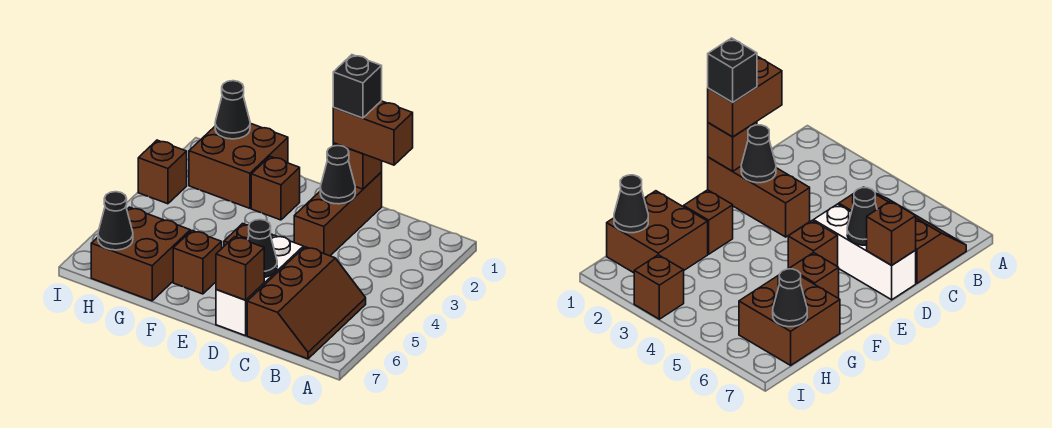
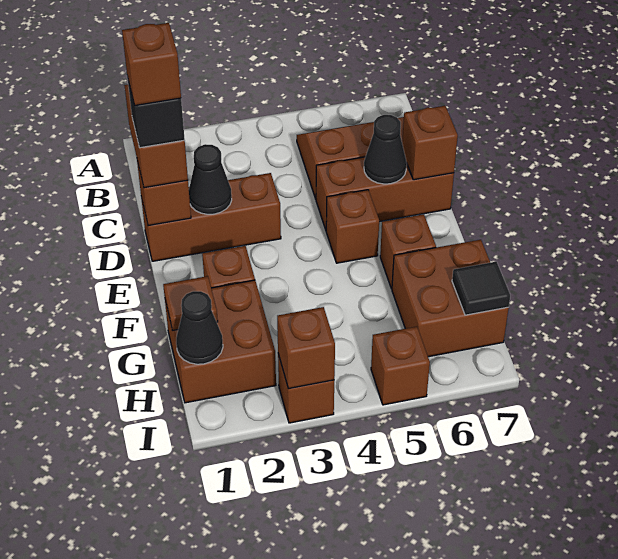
none -> brown 1x1 brick [122,23,181,105]
white 1x3 brick [216,235,303,336] -> brown 1x3 brick [316,157,454,230]
none -> brown 1x1 tile [163,276,218,331]
black 1x1 cone [98,192,133,250] -> black 1x1 tile [452,262,510,315]
none -> brown 1x1 brick [277,307,335,389]
none -> brown 1x1 brick [371,327,430,405]

